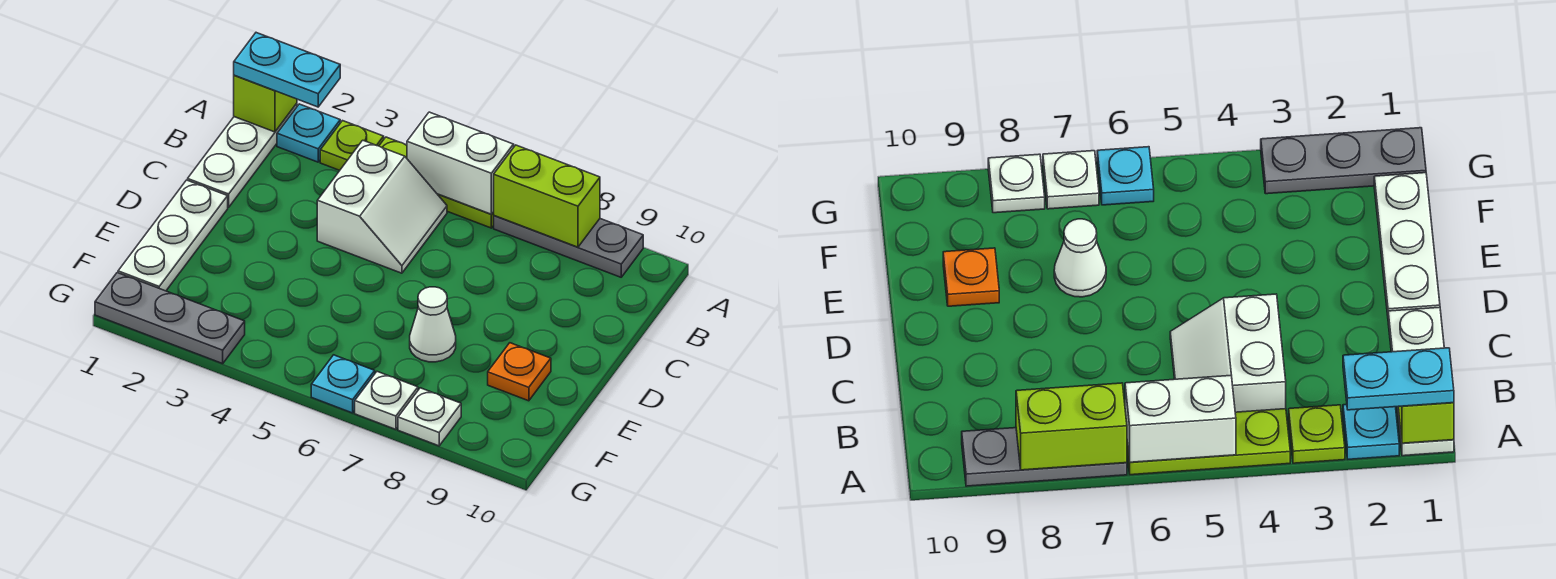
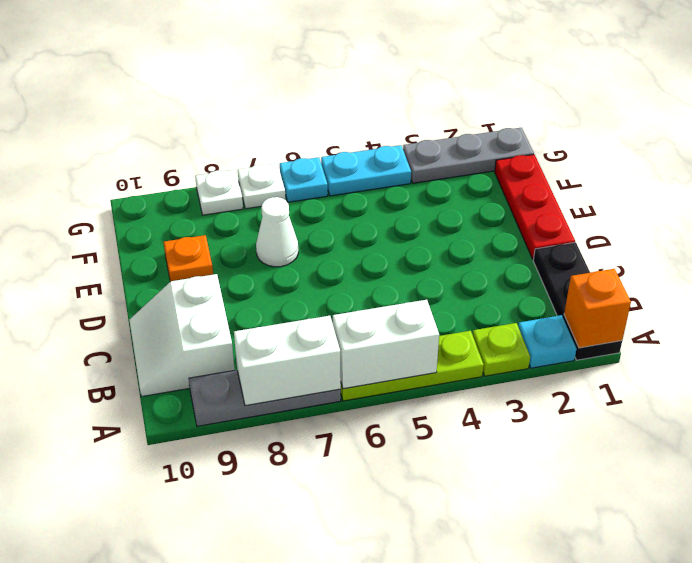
white 1x3 plate [188,104,297,207] -> black 1x3 plate [533,242,622,360]
lime 1x1 brick [234,75,297,132] -> orange 1x1 brick [564,269,631,348]
cyan 1x2 plate [234,33,340,107] -> cyan 1x2 plate moved to [321,145,411,196]
lime 1x2 brick [494,145,600,247] -> white 1x2 brick [234,316,341,406]
white 2x2 slope [317,140,447,273] -> white 2x2 slope moved to [129,274,235,397]
white 1x3 plate [118,180,228,291] -> red 1x3 plate [495,155,575,259]

